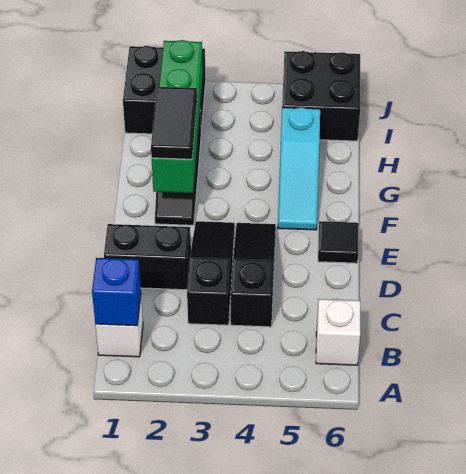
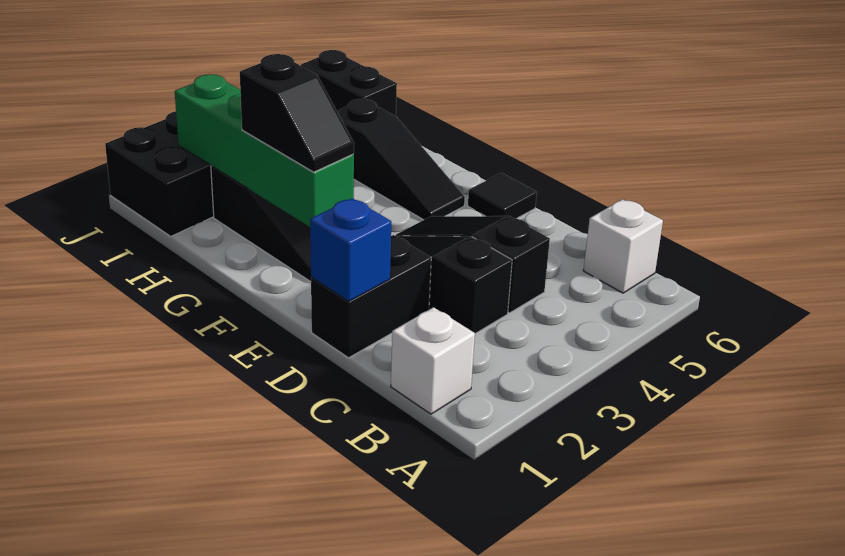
blue 1x1 brick [92,258,141,326] -> blue 1x1 brick moved to [310,198,391,301]
black 1x2 tile [151,87,197,159] -> black 1x2 slope [240,54,354,172]
cyan 1x3 slope [278,107,320,230] -> black 1x3 slope [337,99,465,220]
black 2x2 brick [282,51,360,141] -> black 1x2 brick [301,50,397,116]

